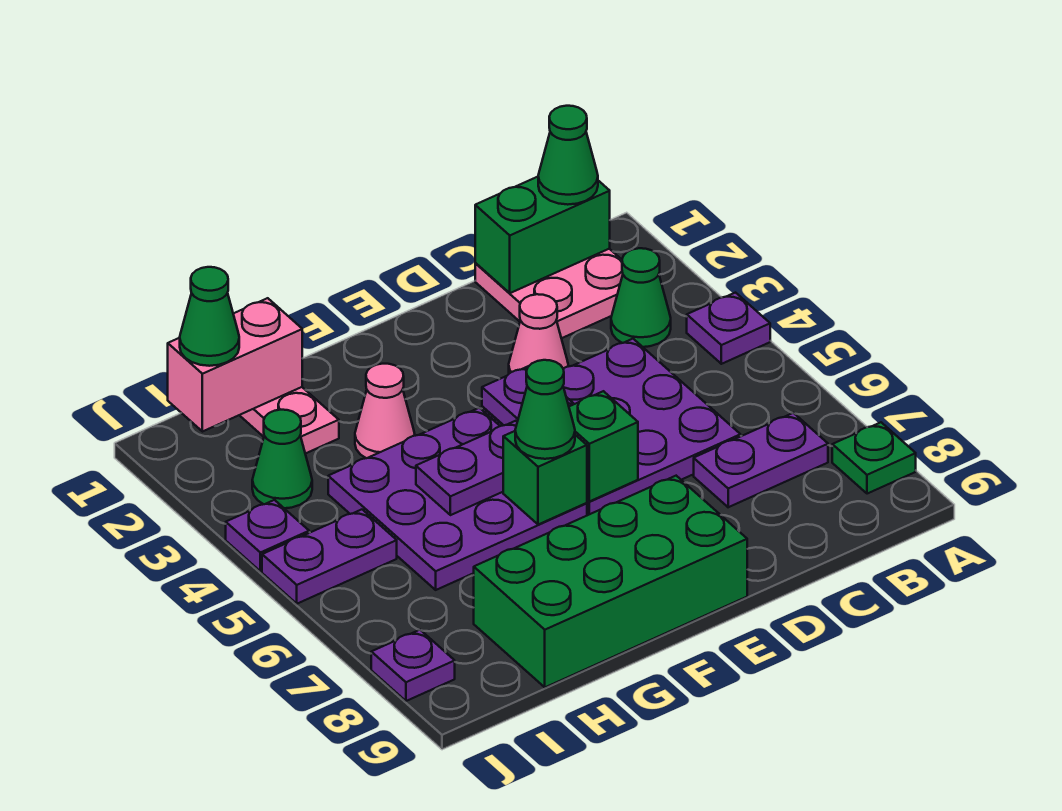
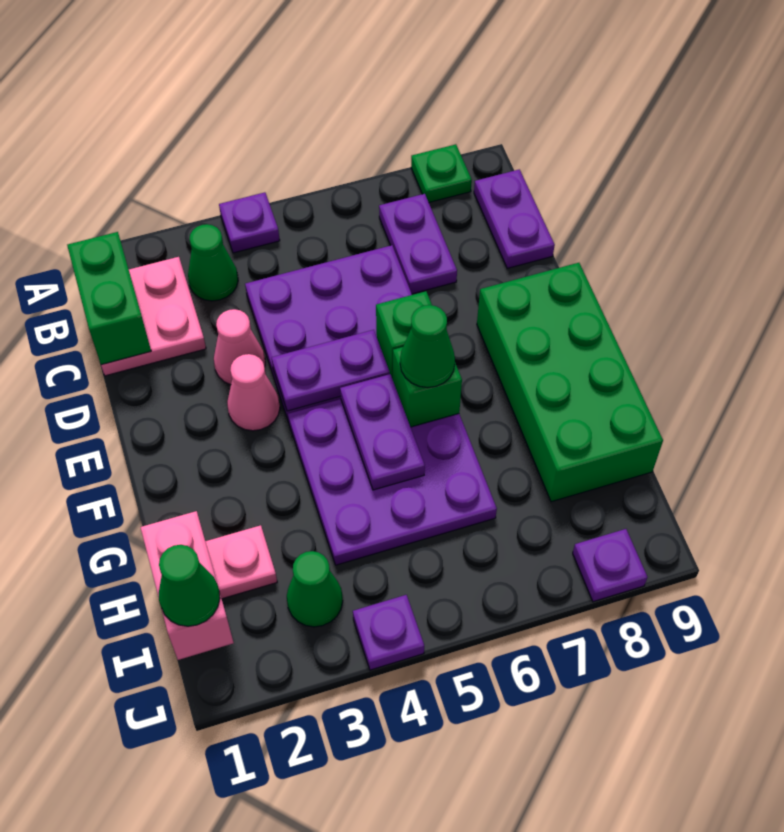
green 1x1 cone [538,106,598,205] -> none
pink 1x1 cone [355,364,415,458] -> pink 1x1 cone moved to [227,354,280,431]
purple 1x2 plate [262,510,397,604] -> purple 1x2 plate moved to [474,169,555,268]

